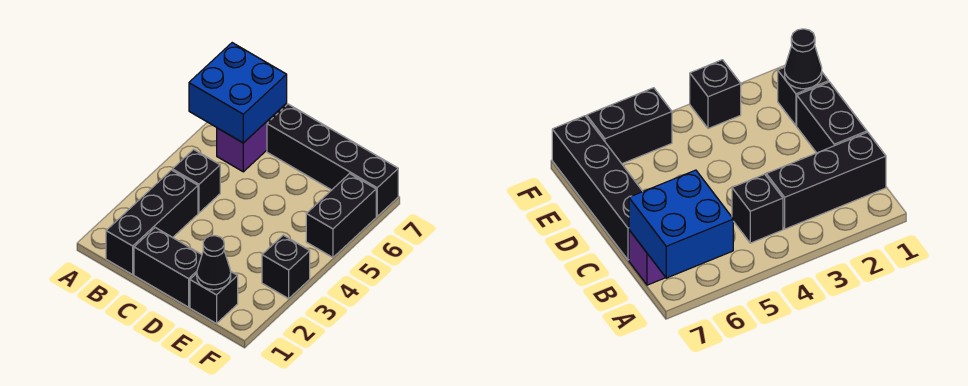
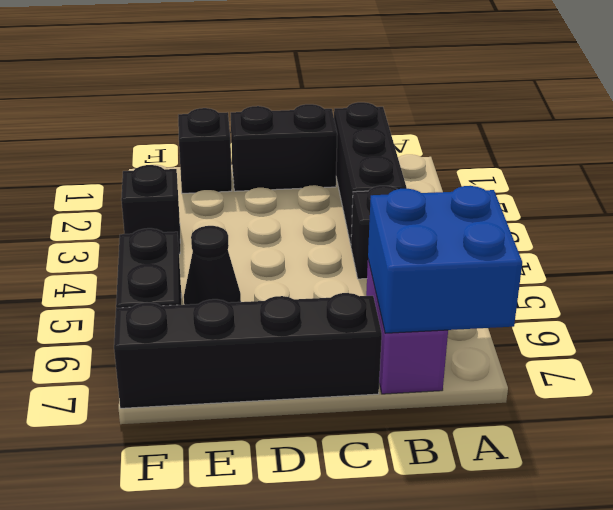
black 1x1 cone [197,236,231,290] -> black 1x1 cone moved to [184,226,241,305]

